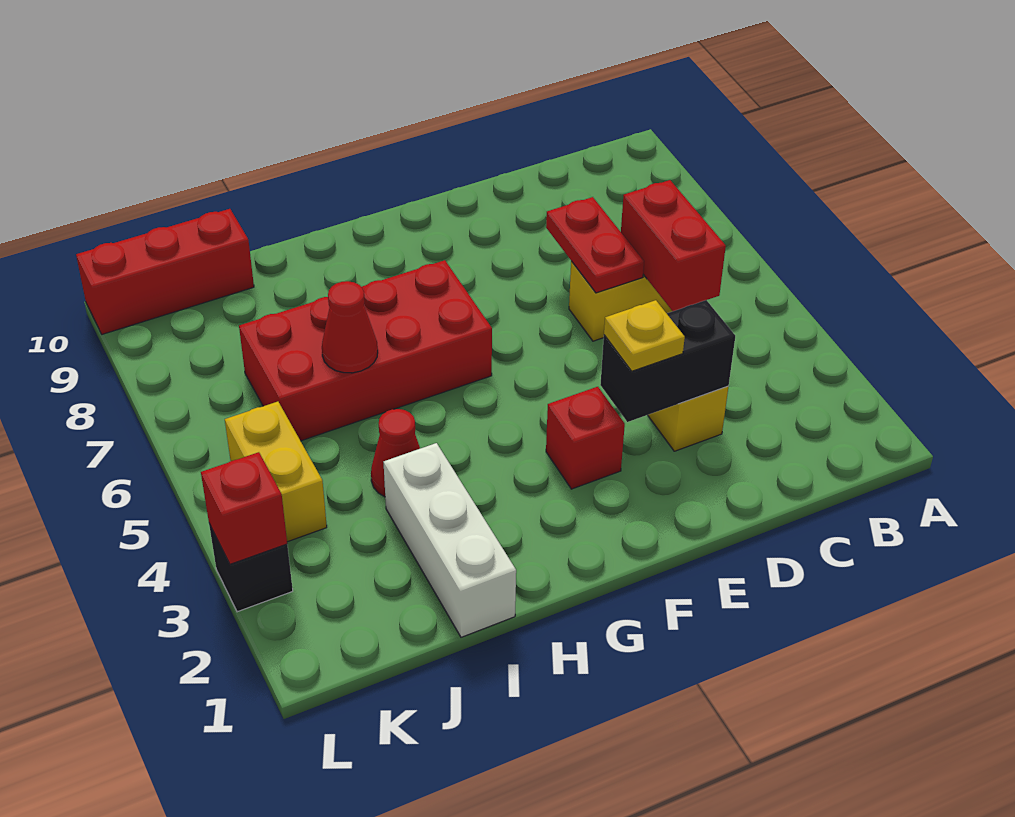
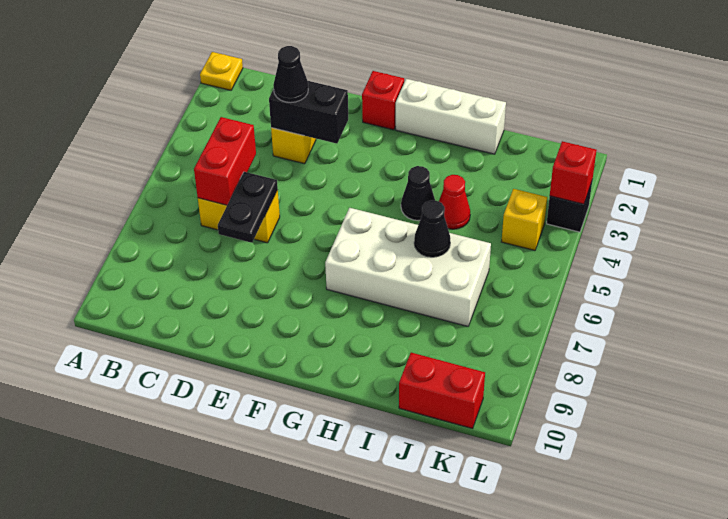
none -> black 1x1 cone [273,46,308,103]
red 1x2 plate [546,197,644,293] -> black 1x2 plate [218,172,278,243]
yellow 1x1 plate [604,300,685,371] -> yellow 1x1 plate moved to [200,52,243,90]
red 1x1 brick [546,387,625,489] -> red 1x1 brick moved to [362,71,404,130]
red 2x4 brick [239,260,492,441] -> white 2x4 brick [325,208,491,326]
none -> black 1x1 cone [401,166,435,221]
white 1x3 brick [383,443,516,637] -> white 1x3 brick turned to [396,79,506,154]
red 1x1 cone [322,281,378,373] -> black 1x1 cone [414,200,450,257]
red 1x3 brick [76,209,254,334] -> red 1x2 brick [399,353,485,429]
yellow 1x2 brick [225,402,327,542] -> yellow 1x1 brick [501,189,547,251]

